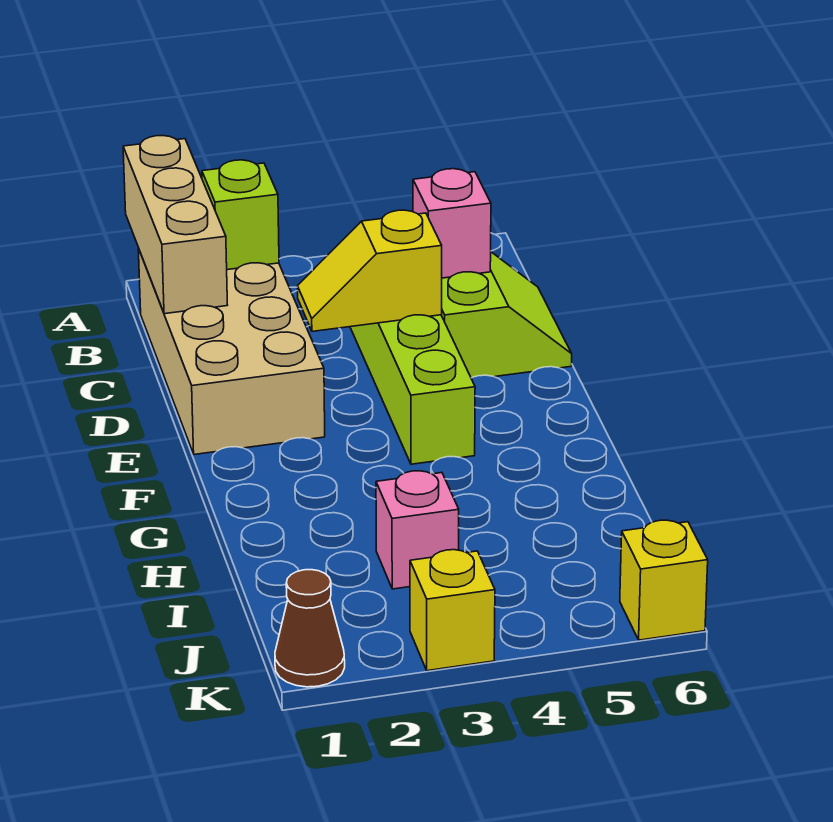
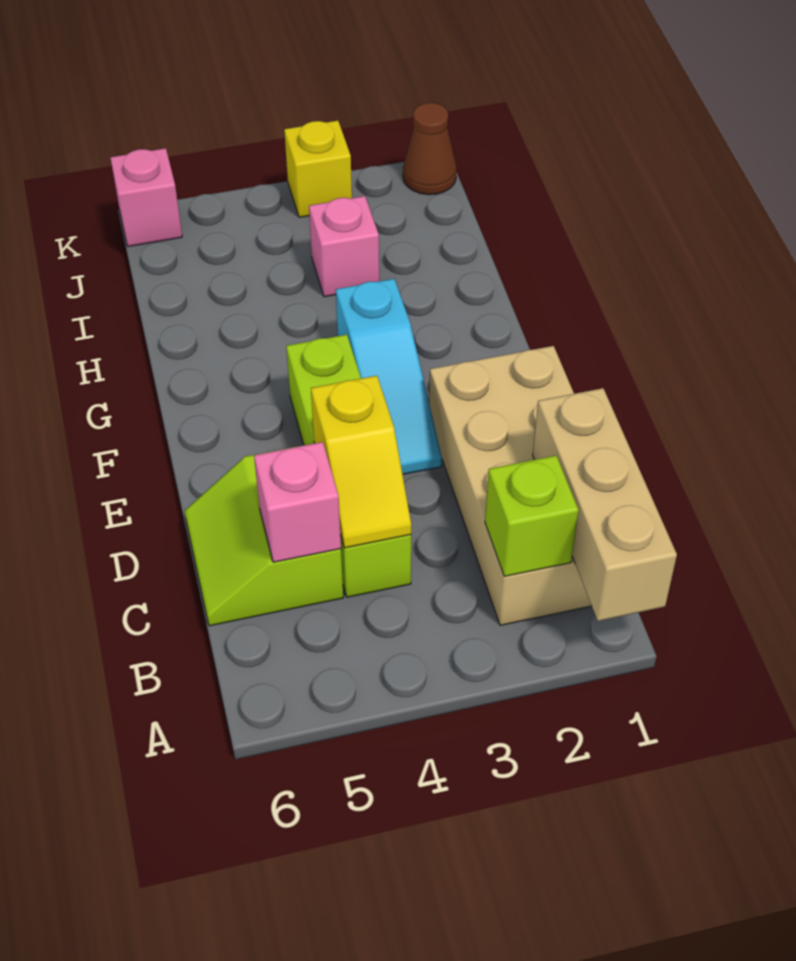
yellow 1x2 slope [297,210,442,331] -> yellow 1x2 slope turned to [311,376,411,548]
none -> cyan 1x3 slope [336,279,442,474]
yellow 1x1 brick [620,520,708,640] -> pink 1x1 brick [110,148,182,247]

